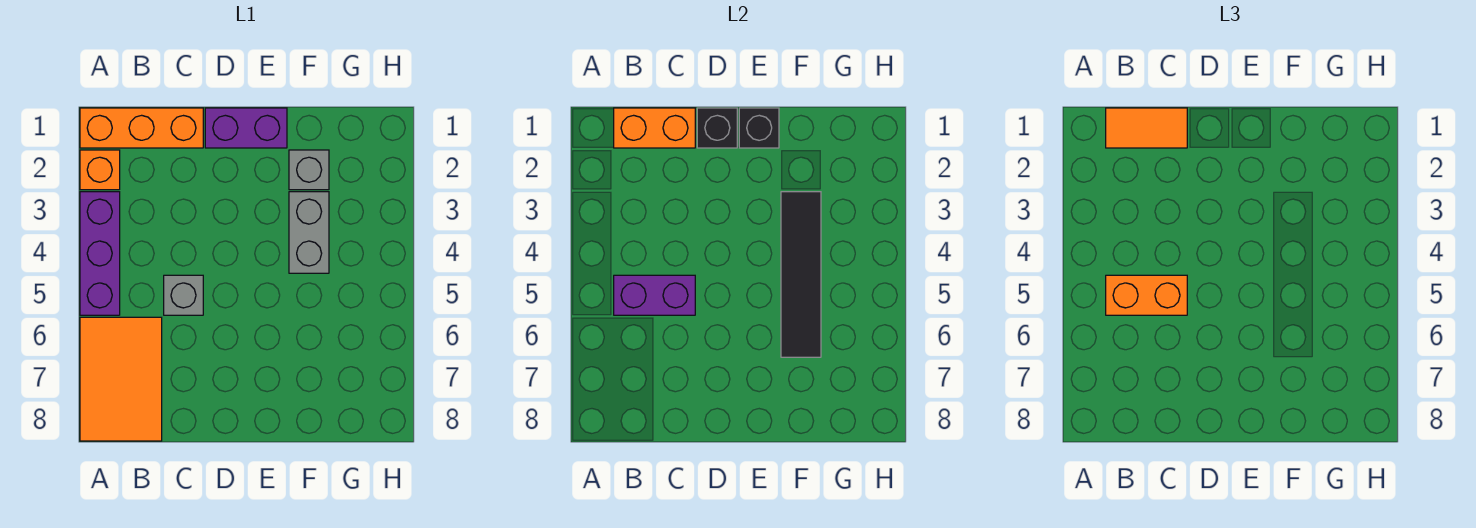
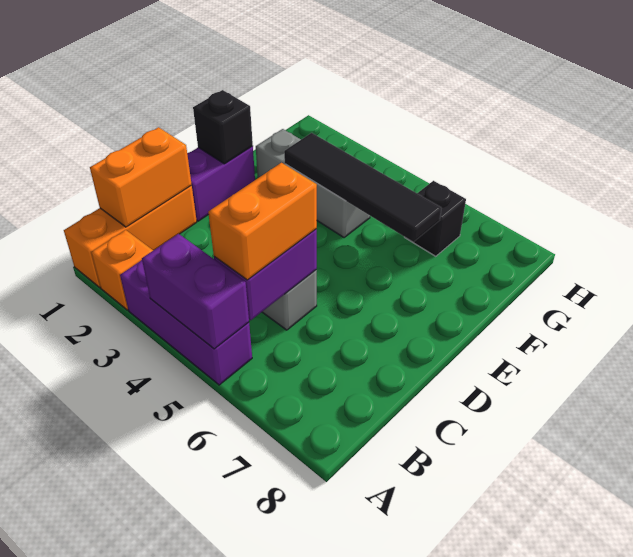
none -> purple 1x2 brick [142,234,249,349]
orange 2x3 tile [80,317,162,441] -> none
orange 1x2 tile [1106,108,1187,148] -> none
black 1x1 brick [697,108,737,148] -> black 1x1 brick moved to [405,181,466,256]

